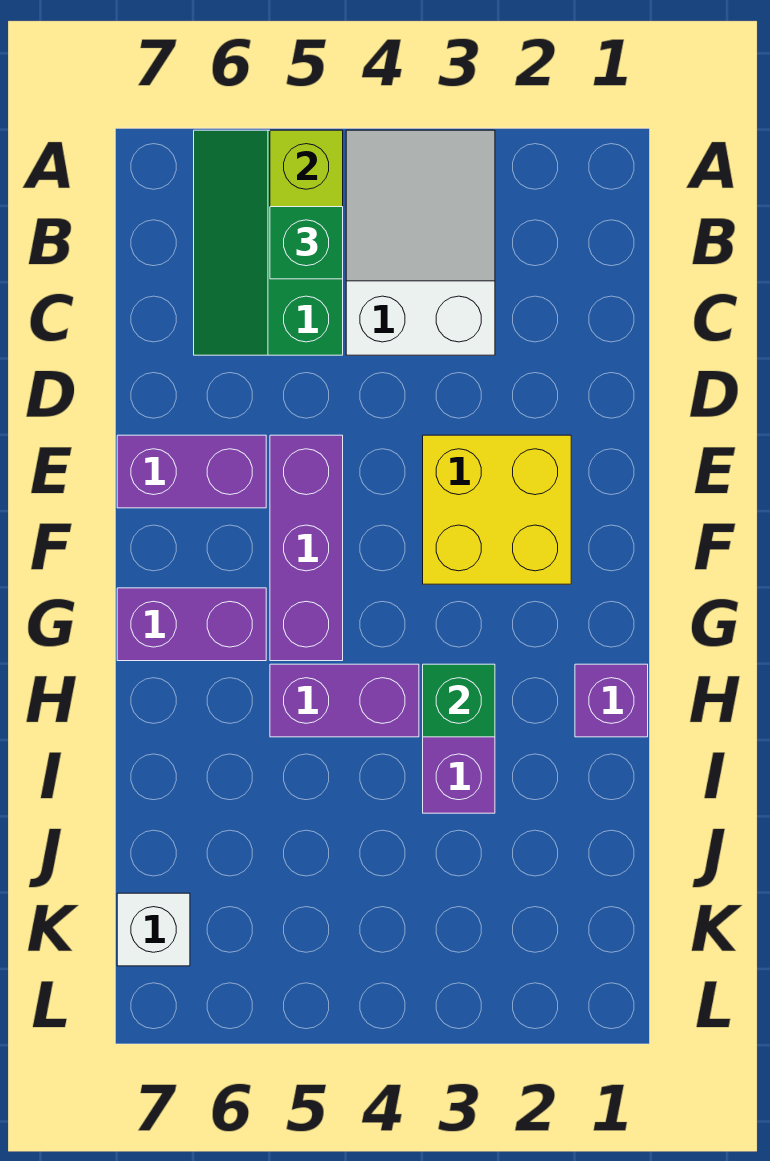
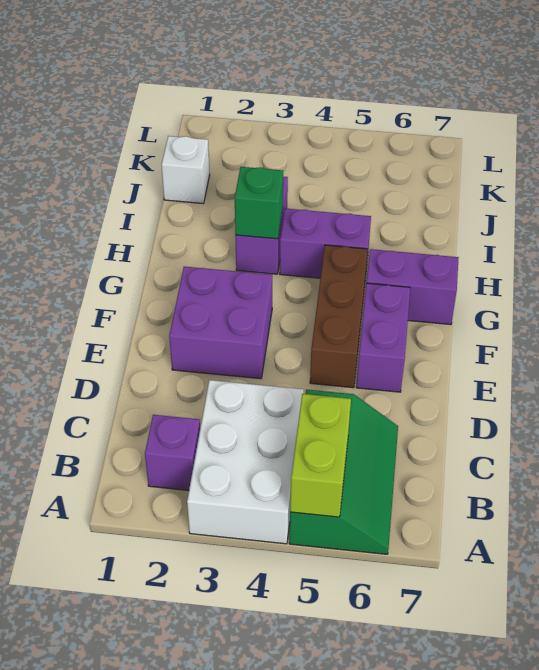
white 2x3 slope [346,130,495,355] -> white 2x3 brick [187,380,304,544]
green 1x1 brick [270,207,343,279] -> none
yellow 2x2 brick [423,435,571,584] -> purple 2x2 brick [169,267,272,379]
purple 1x3 brick [270,435,343,661] -> brown 1x3 brick [310,245,368,388]
purple 1x2 brick [117,435,266,508] -> purple 1x2 brick turned to [356,283,410,392]
purple 1x1 brick [575,664,648,737] -> purple 1x1 brick moved to [145,415,200,490]
white 1x1 brick [117,893,190,966] -> white 1x1 brick moved to [161,136,210,204]

